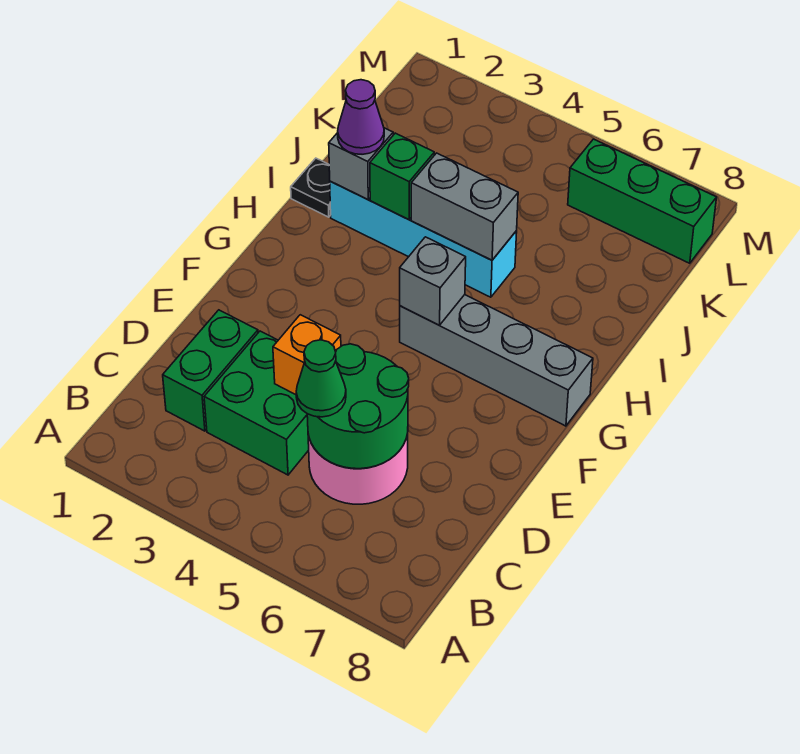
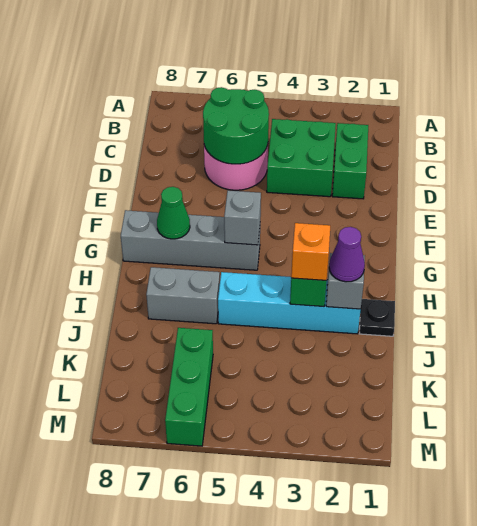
green 1x1 cone [296,340,346,417] -> green 1x1 cone moved to [157,187,190,239]
orange 1x1 brick [273,315,341,395] -> orange 1x1 brick moved to [291,223,330,280]
grey 1x2 brick [411,153,518,260] -> grey 1x2 brick moved to [146,267,220,324]
green 1x3 brick [568,139,717,263] -> green 1x3 brick turned to [165,328,213,446]

